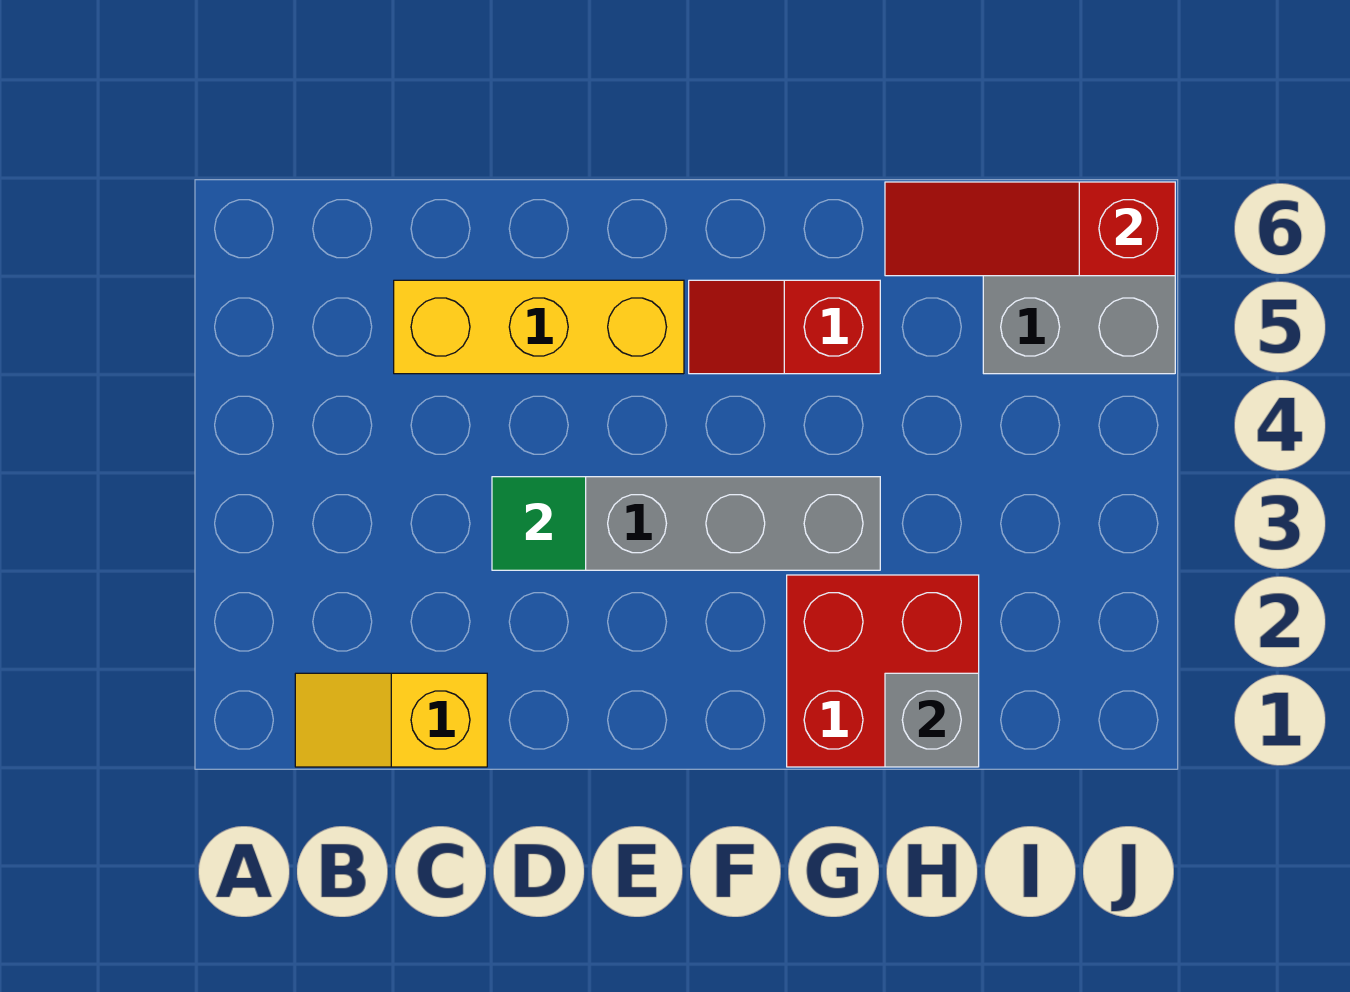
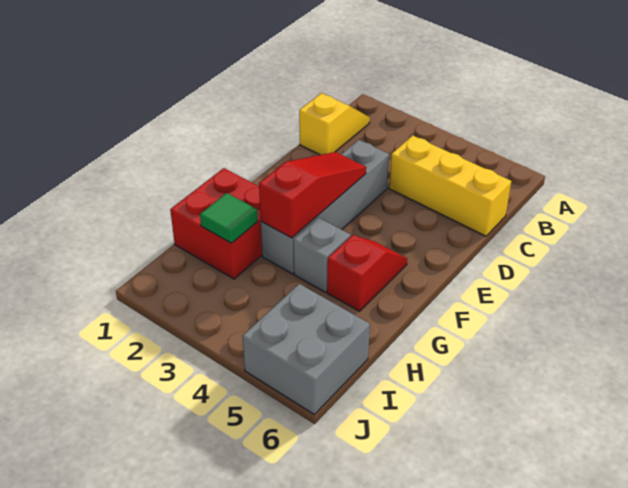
yellow 1x3 brick [394,280,684,374] -> yellow 1x3 brick turned to [389,135,511,236]
green 1x1 tile [492,477,586,570] -> green 1x1 tile moved to [200,193,258,243]
grey 1x1 brick [885,673,979,767] -> grey 1x1 brick moved to [294,218,350,292]
red 1x3 slope [885,182,1175,276] -> red 1x3 slope moved to [259,152,366,238]

